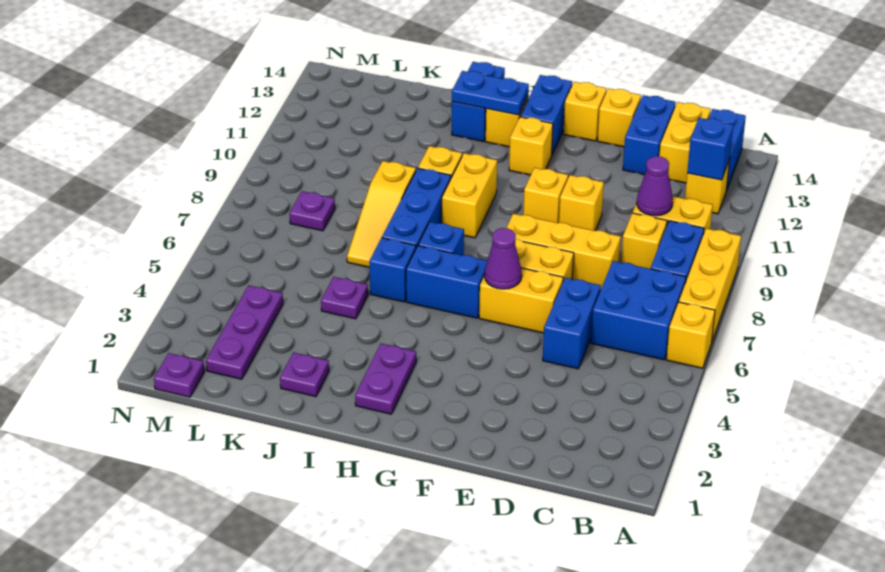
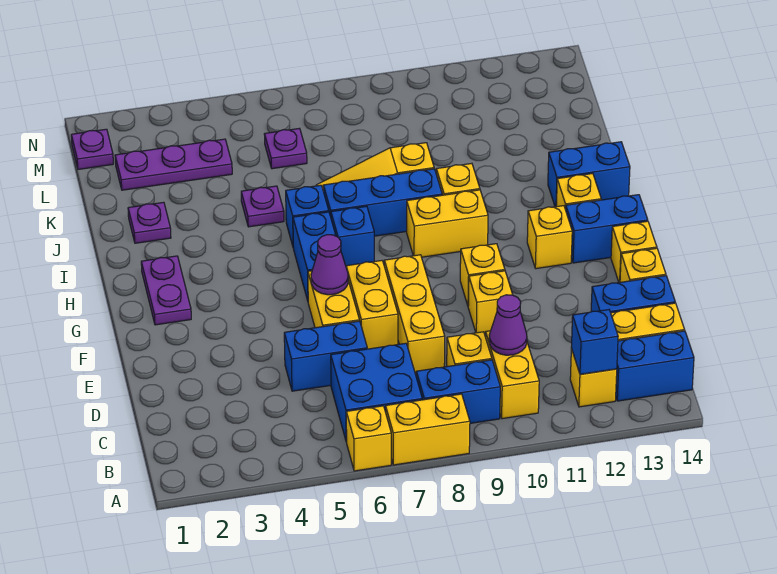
yellow 1x3 brick [679,228,741,341] -> yellow 1x2 brick [386,394,470,465]
purple 1x2 plate [355,344,416,414] -> purple 1x2 plate turned to [141,256,191,325]
blue 1x2 plate [452,71,529,115] -> none
purple 1x1 plate [289,191,335,231] -> purple 1x1 plate moved to [264,128,307,169]

